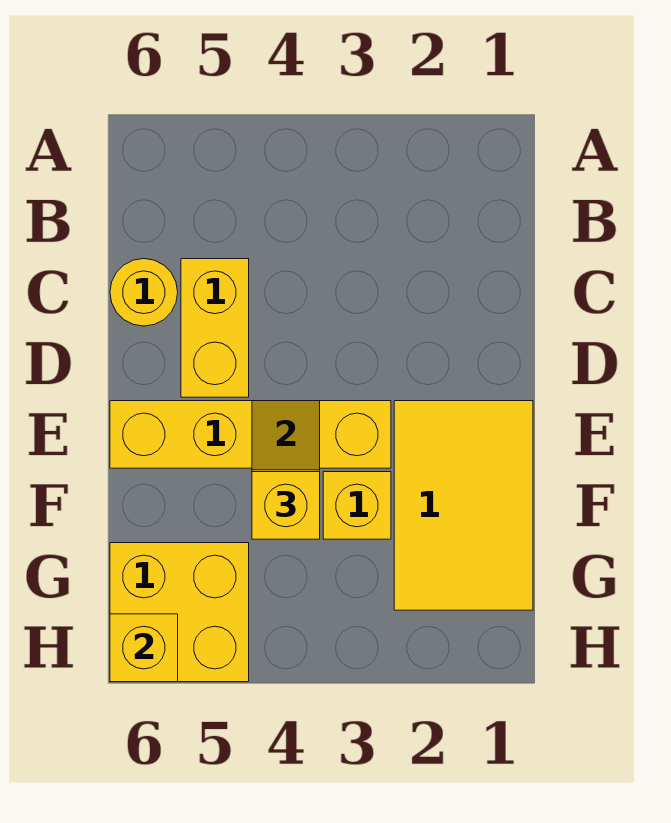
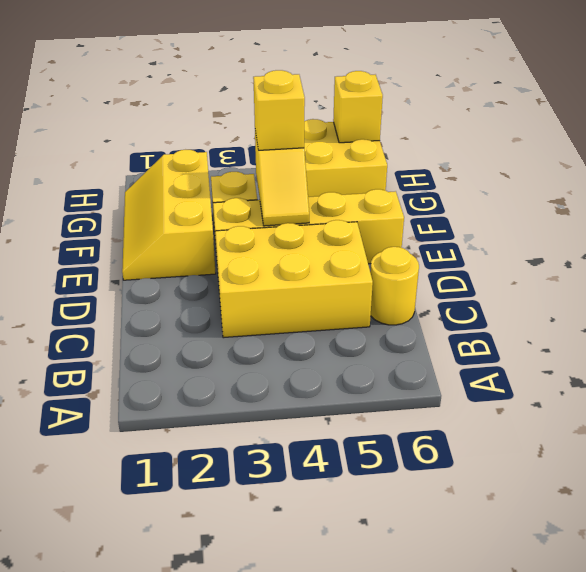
yellow 1x2 brick [181,259,249,397] -> yellow 2x3 brick [215,220,373,338]
yellow 2x3 tile [394,401,533,610] -> yellow 2x3 slope [122,150,216,280]

